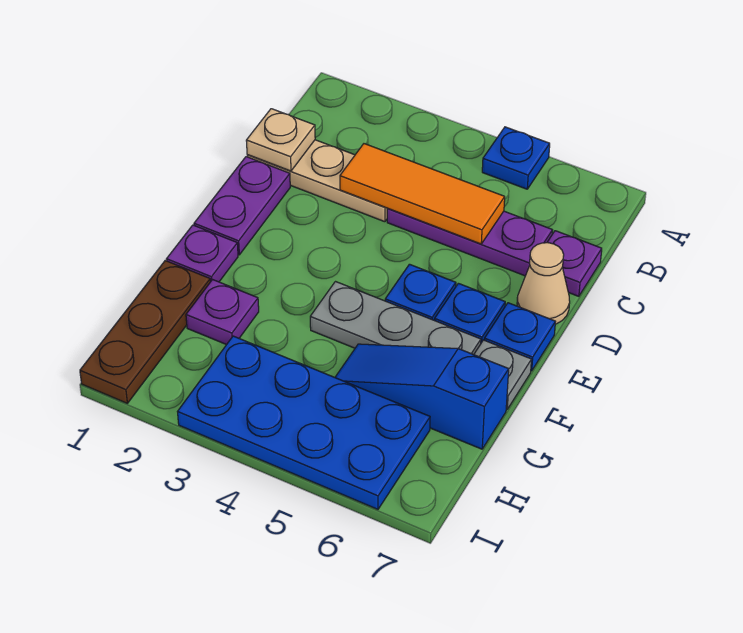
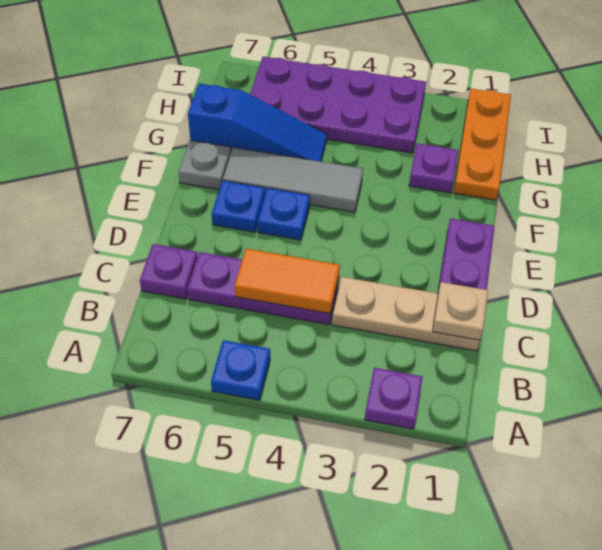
orange 1x3 tile [340,144,505,244] -> orange 1x2 tile [235,249,340,314]
tan 1x1 cone [517,243,570,324] -> none
blue 1x1 plate [484,303,555,371] -> none
purple 1x1 plate [167,225,238,282] -> purple 1x1 plate moved to [365,368,423,429]
grey 1x3 plate [310,282,481,355] -> grey 1x3 tile [223,147,363,212]
brown 1x3 plate [80,261,210,403] -> orange 1x3 plate [454,89,511,200]
blue 2x4 plate [178,336,430,509] -> purple 2x4 plate [250,57,426,153]

